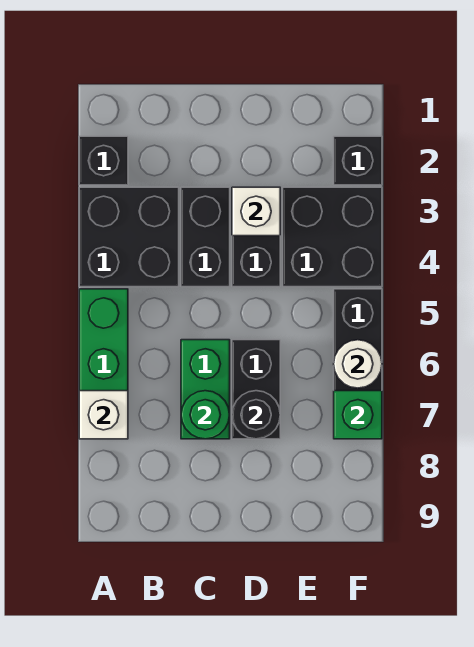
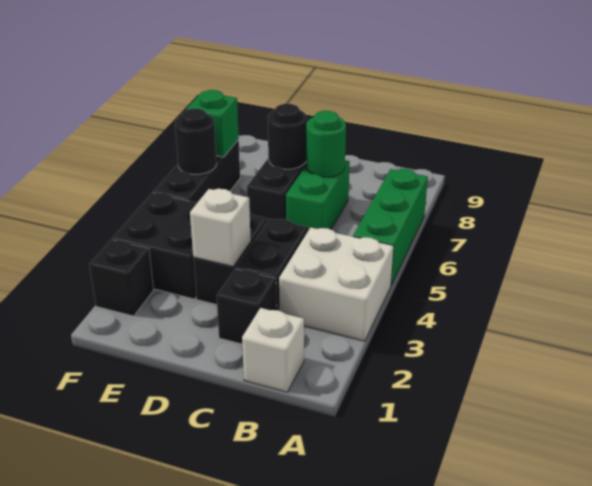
black 1x1 brick [79,136,128,185] -> black 1x1 brick moved to [217,269,277,344]
black 2x2 brick [79,187,179,287] -> white 2x2 brick [279,228,394,341]
white 1x1 brick [79,391,128,439] -> white 1x1 brick moved to [242,308,304,392]
white 1x1 round brick [334,340,382,388] -> black 1x1 round brick [175,108,217,175]

